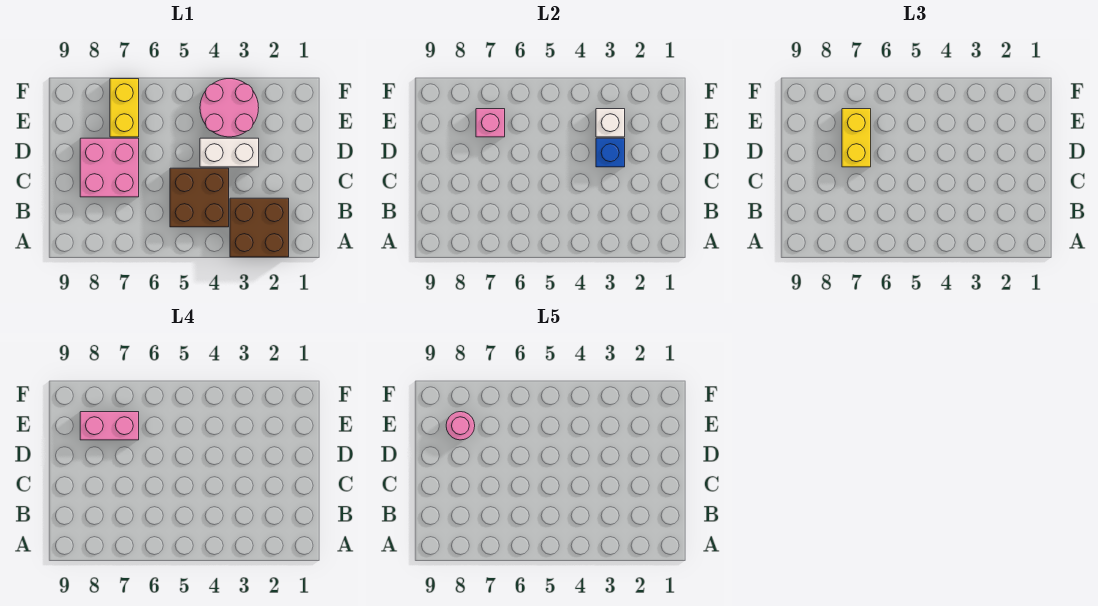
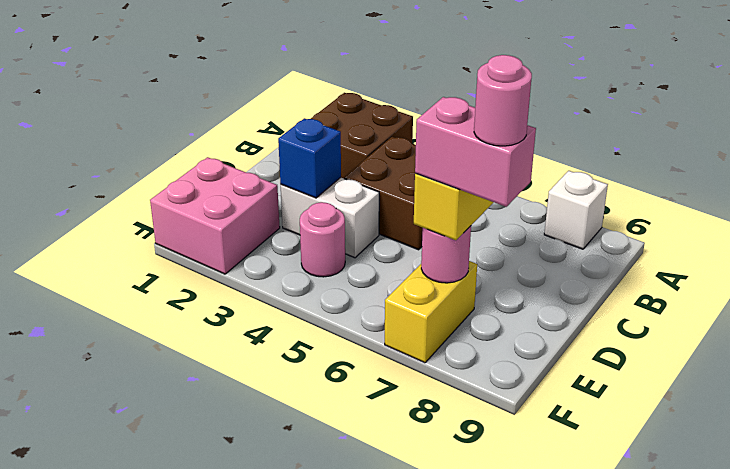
pink 2x2 brick [80,138,139,197] -> pink 2x2 brick moved to [150,157,280,274]
pink 2x2 round brick [200,79,259,137] -> pink 1x1 round brick [300,202,345,277]
white 1x1 brick [596,109,625,137] -> white 1x1 brick moved to [544,171,608,249]
pink 1x1 brick [476,109,505,137] -> pink 1x1 round brick [421,226,471,283]

